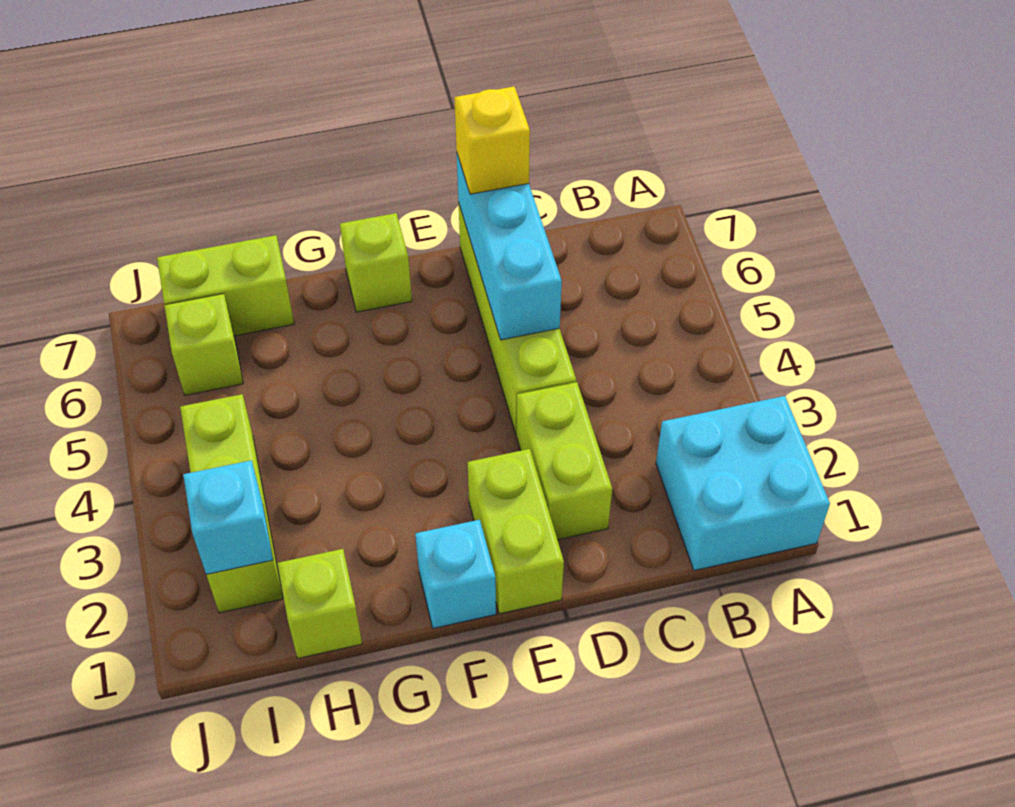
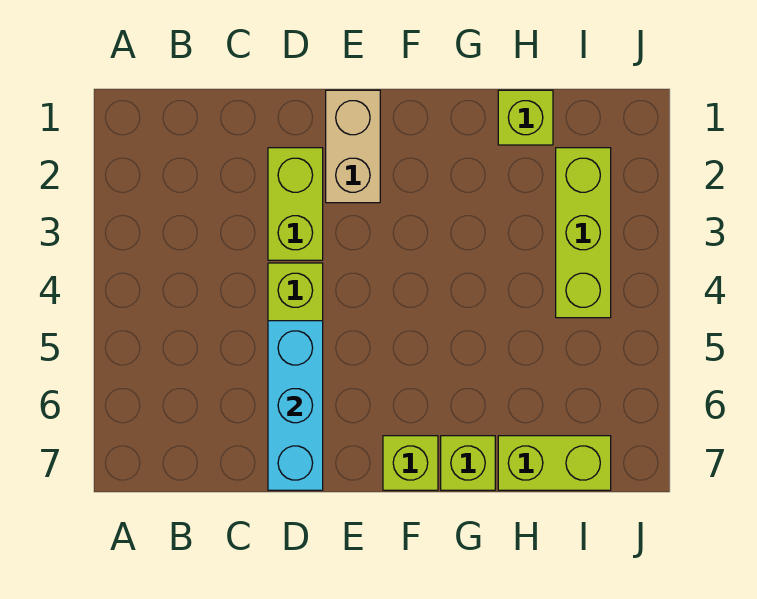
cyan 2x2 brick [656,396,830,570] -> none
yellow 1x1 brick [454,86,530,194] -> none
lime 1x2 brick [468,449,564,614] -> tan 1x2 brick [326,90,380,203]
cyan 1x1 brick [415,520,496,628] -> none
cyan 1x1 brick [183,460,273,575] -> none
lime 1x1 brick [164,294,243,395] -> lime 1x1 brick moved to [441,436,495,490]

